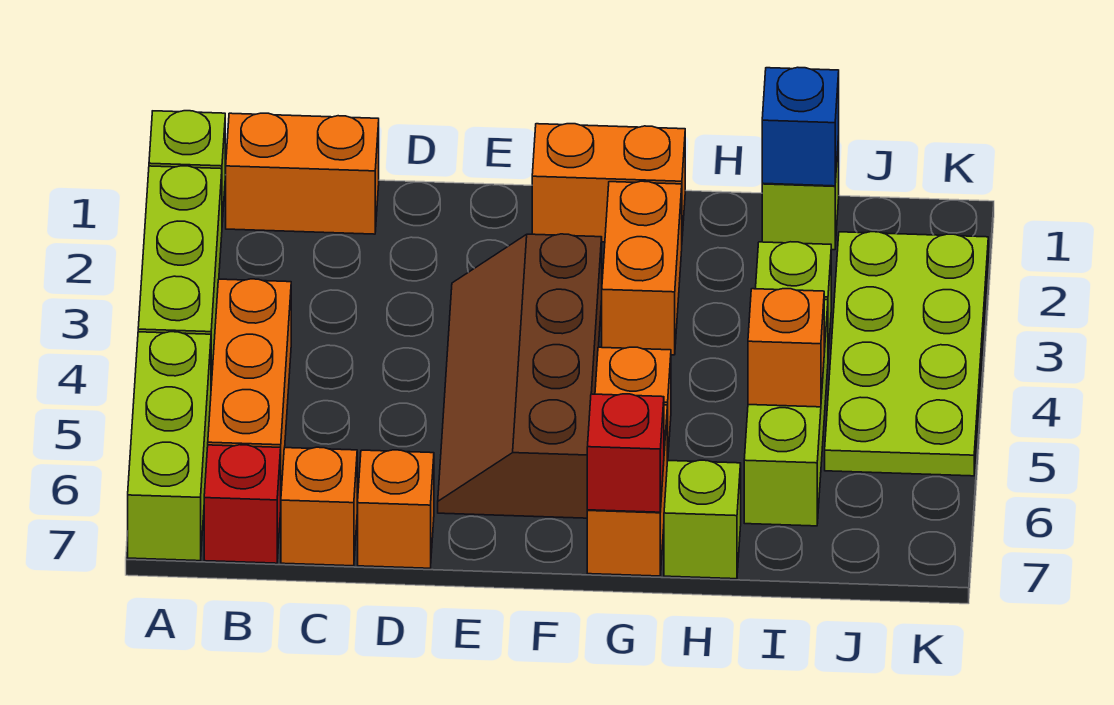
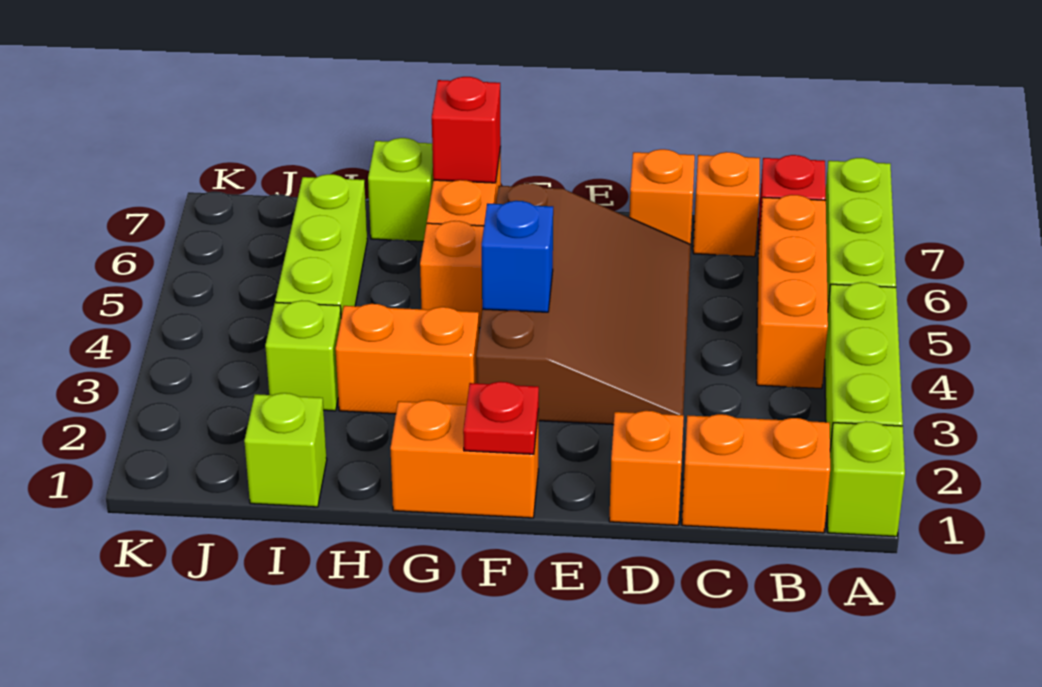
brown 2x4 slope [438,234,602,518] -> brown 3x4 slope [476,183,691,425]
none -> red 1x1 plate [463,382,539,454]
orange 1x2 brick [602,181,682,355] -> orange 1x2 brick turned to [336,304,479,414]
blue 1x1 brick [762,67,839,186] -> blue 1x1 brick moved to [482,201,553,312]
orange 1x1 brick [748,289,824,407] -> orange 1x1 brick moved to [609,411,684,525]
lime 2x4 plate [825,232,988,476] -> none

